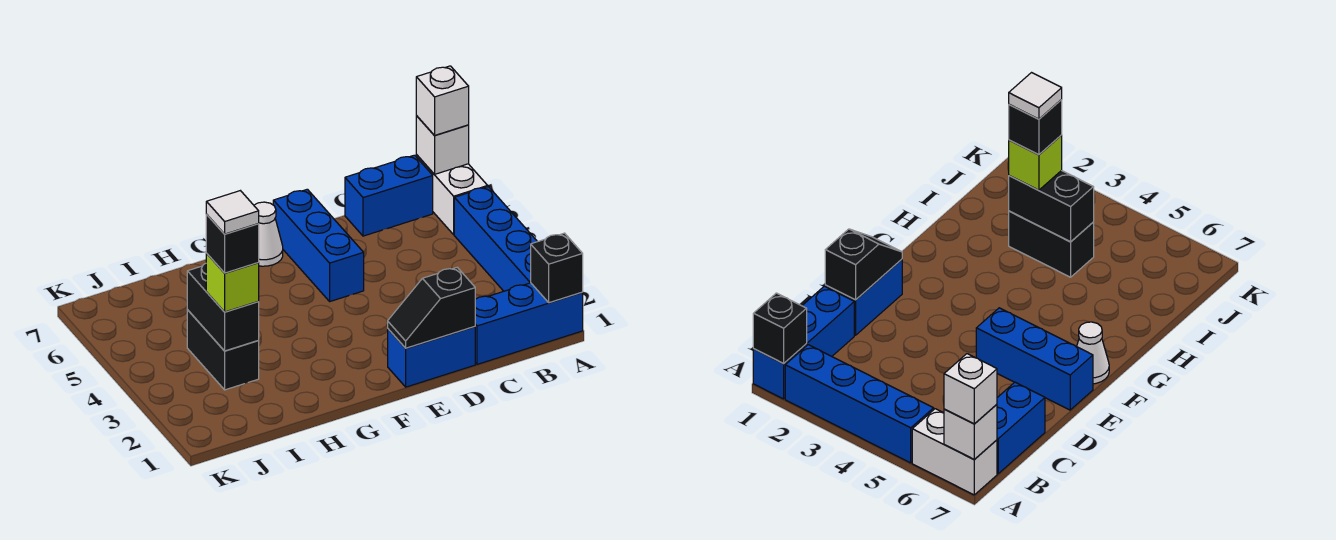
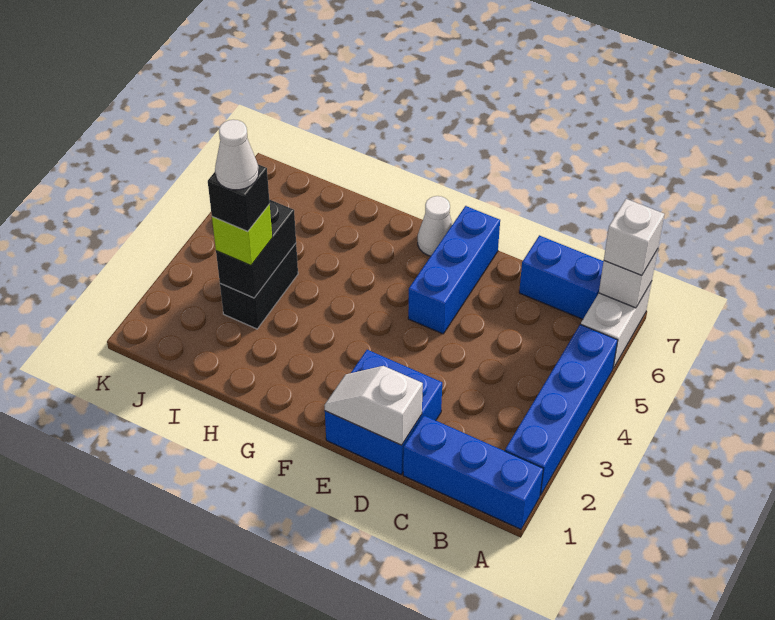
black 1x1 brick [531,233,583,303] -> none
blue 1x2 brick [388,326,475,387] -> blue 2x2 brick [325,350,442,474]
black 1x2 slope [388,267,475,348] -> white 1x2 slope [324,366,423,445]
white 1x1 tile [206,191,259,234] -> white 1x1 cone [215,120,259,190]

